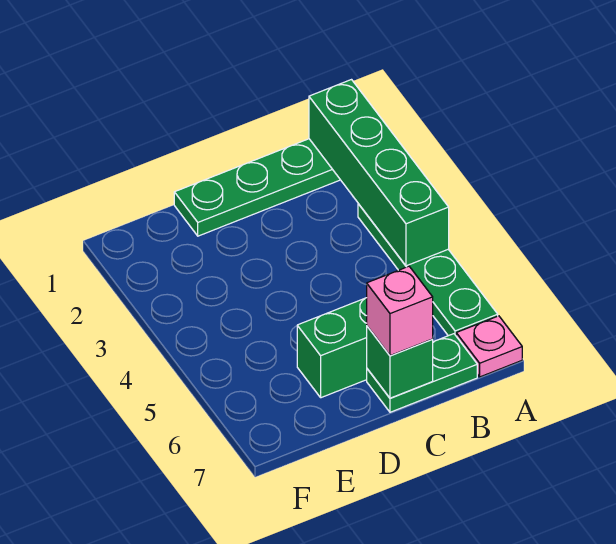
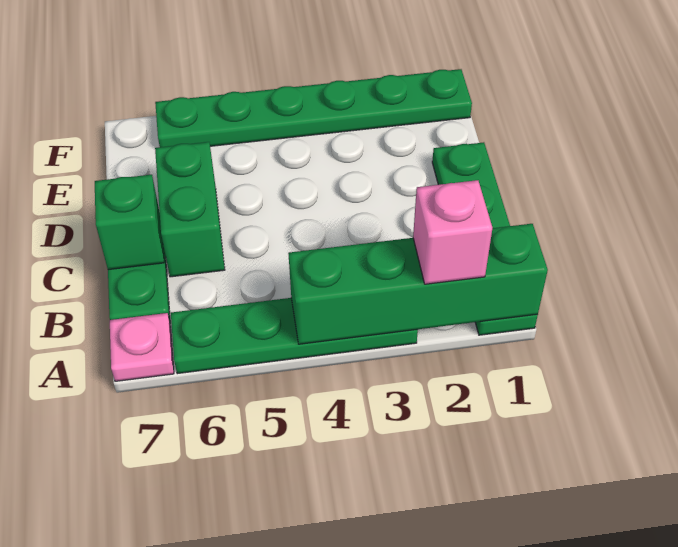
pink 1x1 brick [367,266,433,356] -> pink 1x1 brick moved to [413,180,492,284]
none -> green 1x6 plate [155,69,472,147]

